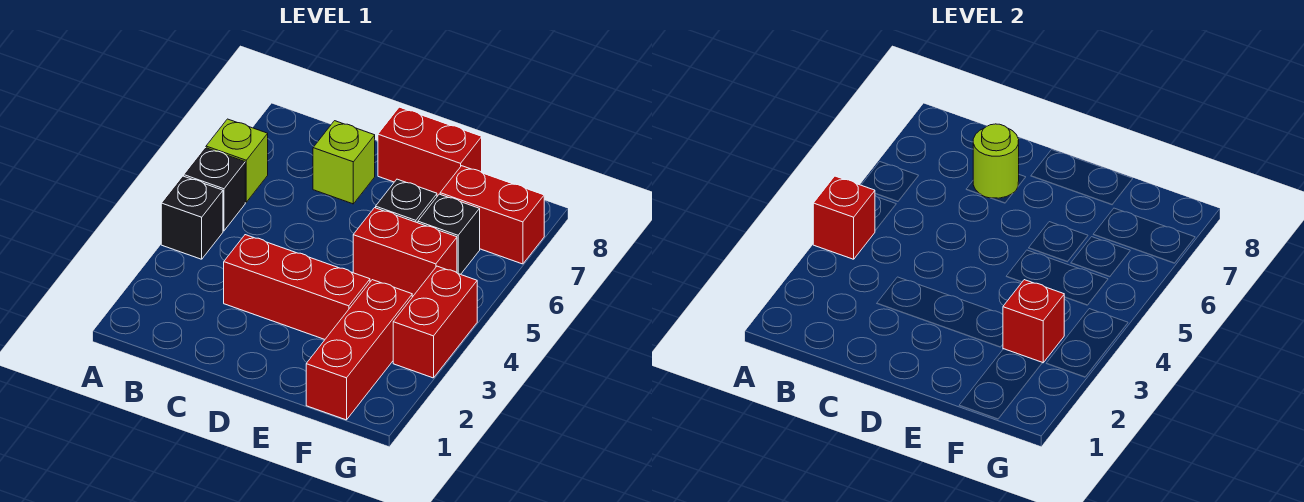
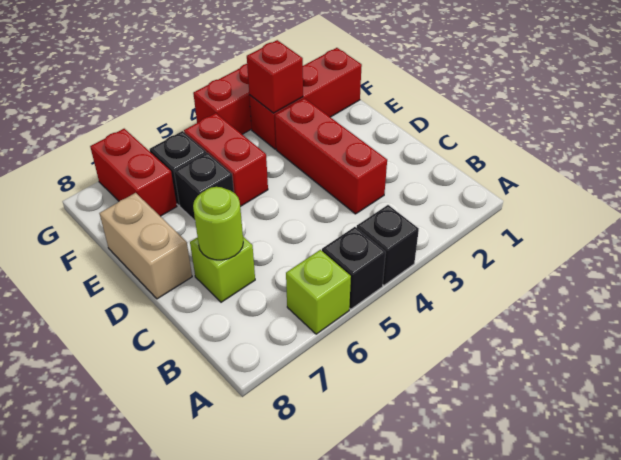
red 1x1 brick [813,176,875,259] -> none
red 1x2 brick [378,107,482,196] -> tan 1x2 brick [100,193,192,299]

